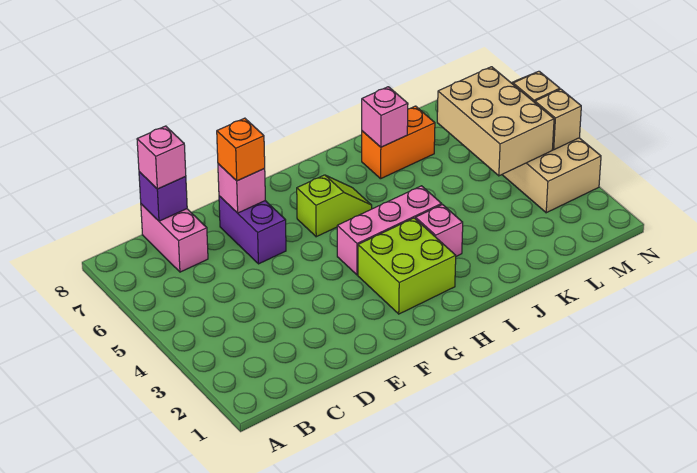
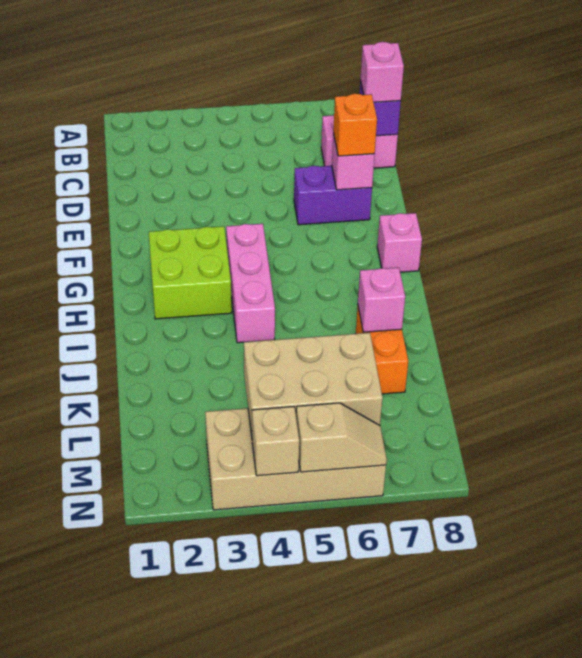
lime 1x2 slope [297,175,372,237] -> none
pink 1x1 brick [416,205,463,256] -> pink 1x1 brick moved to [377,213,422,272]

